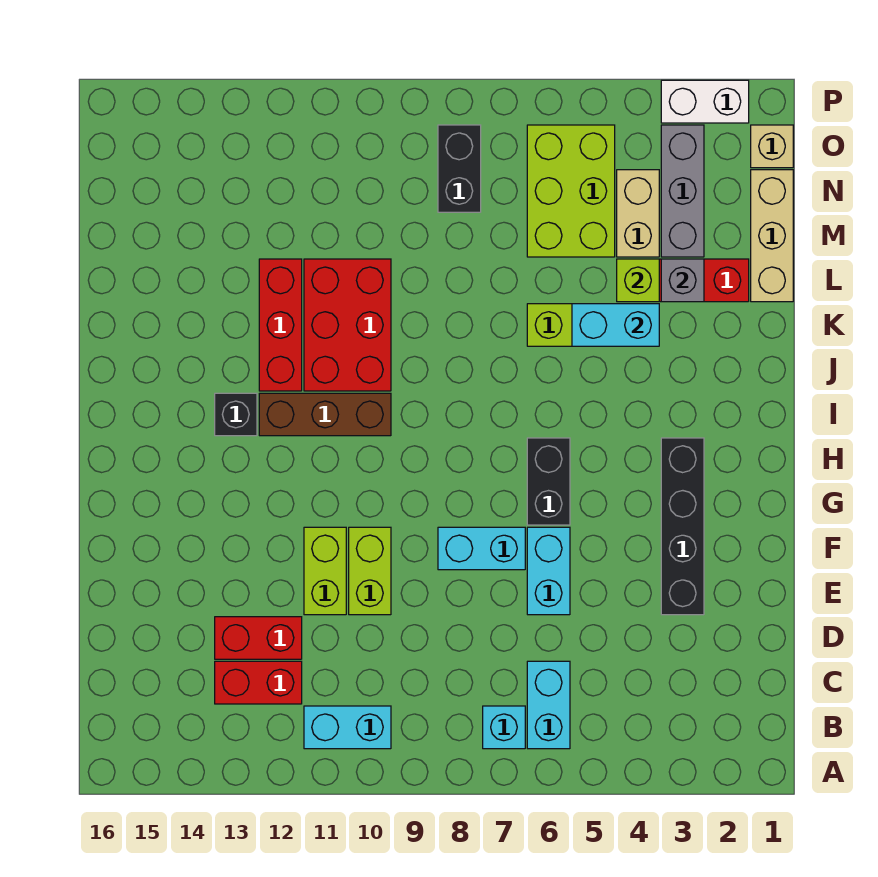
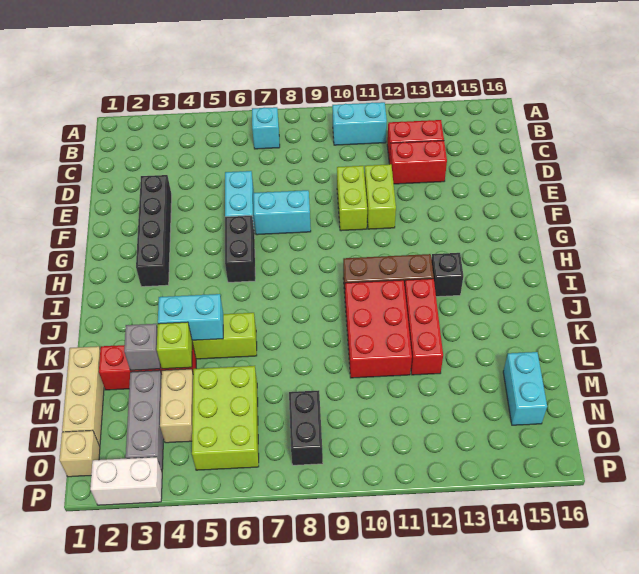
cyan 1x2 brick [527,661,570,749] -> cyan 1x2 brick moved to [503,352,547,425]

